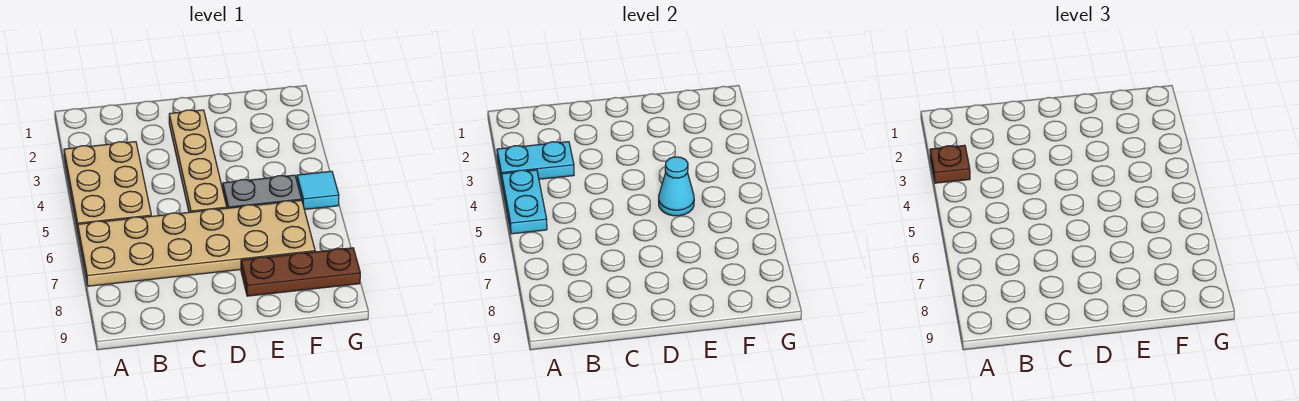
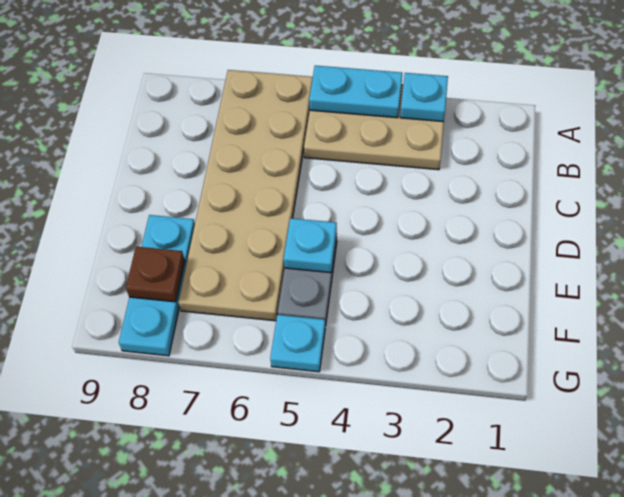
cyan 1x2 plate [497,142,574,181] -> cyan 1x1 plate [400,73,448,122]
brown 1x1 plate [930,145,970,183] -> brown 1x1 plate moved to [126,247,185,302]
tan 1x4 plate [169,110,227,212] -> none
cyan 1x1 cone [659,157,694,216] -> cyan 1x1 plate [284,218,337,273]
brown 1x3 plate [241,248,360,296] -> cyan 1x3 plate [119,215,195,356]
cyan 1x1 tile [297,171,339,210] -> cyan 1x1 plate [270,315,325,372]

